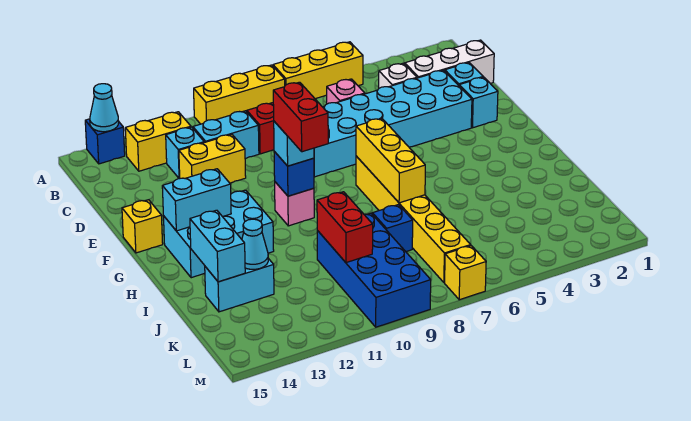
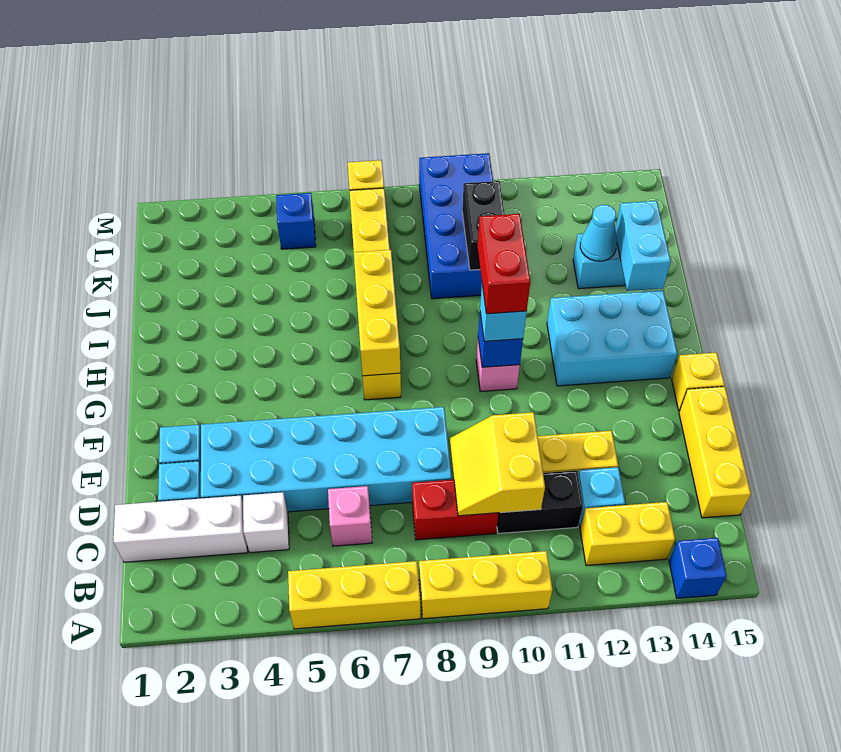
cyan 1x1 cone [90,84,119,132] -> none
none -> yellow 2x2 slope [450,412,545,516]
cyan 1x2 brick [193,111,259,159] -> black 1x2 brick [497,470,583,534]
none -> yellow 1x3 brick [679,387,751,518]
cyan 1x2 brick [162,169,231,231] -> none
blue 1x1 brick [372,205,413,252] -> blue 1x1 brick moved to [276,193,316,249]
red 1x2 brick [317,192,373,263] -> black 1x2 brick [462,181,505,270]

